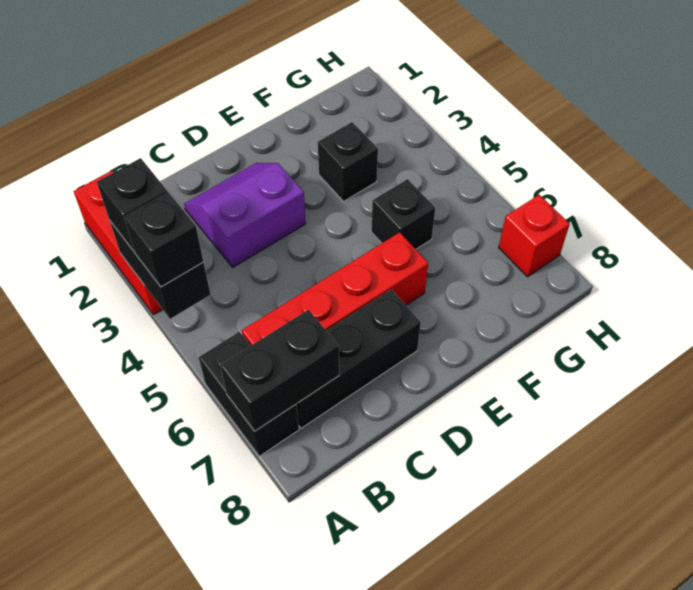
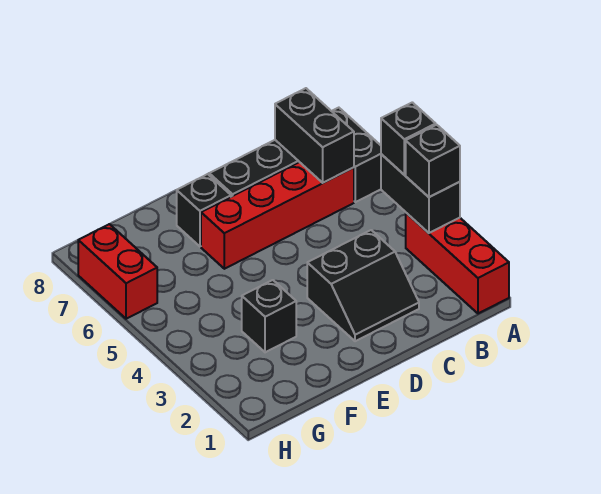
black 1x2 brick [220,310,339,431] -> black 1x2 brick turned to [275,88,354,183]
purple 2x2 slope [184,163,306,267] -> black 2x2 slope [307,230,419,341]
black 1x1 brick [371,179,435,249] -> black 1x1 brick moved to [177,174,231,246]
red 1x1 brick [499,195,570,277] -> red 1x2 brick [78,224,157,319]

